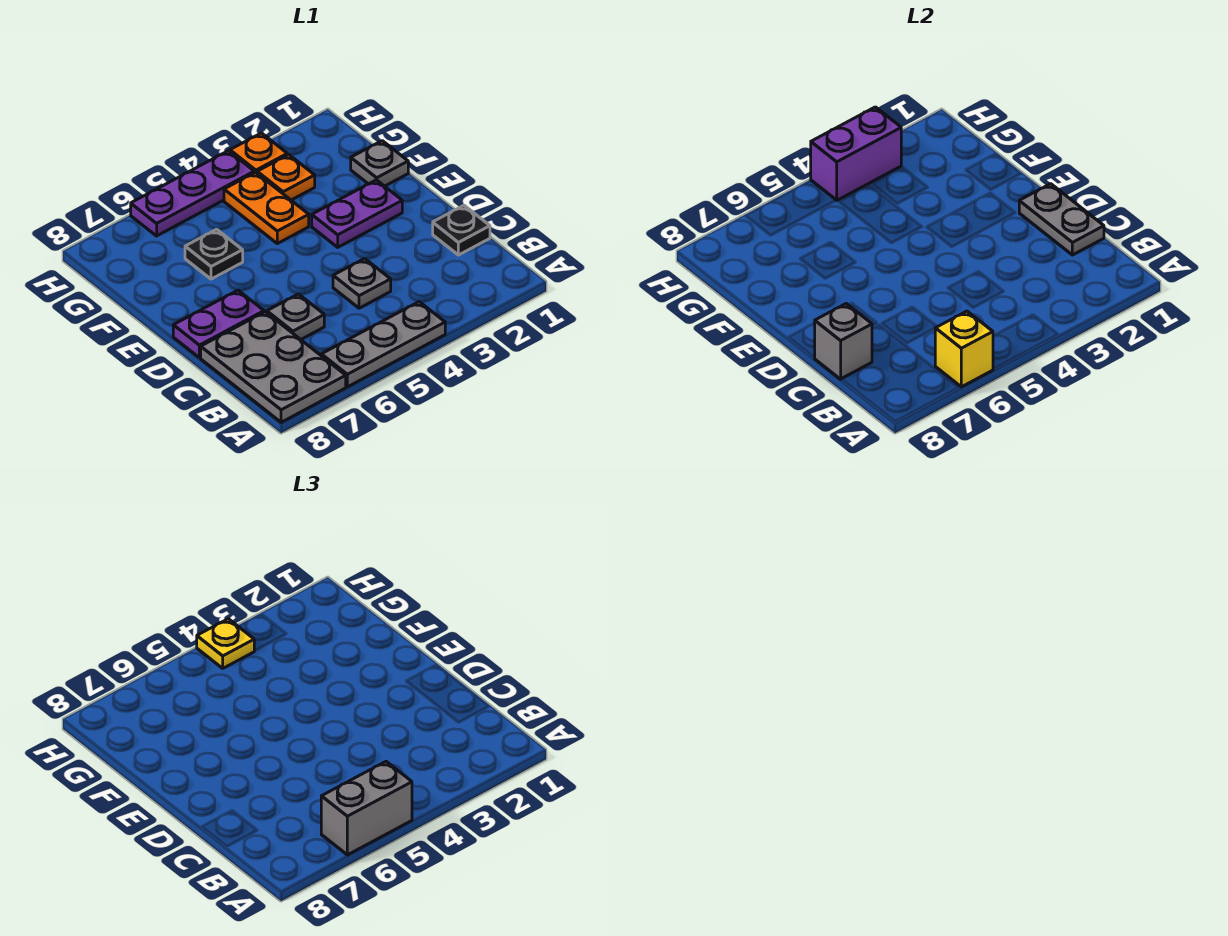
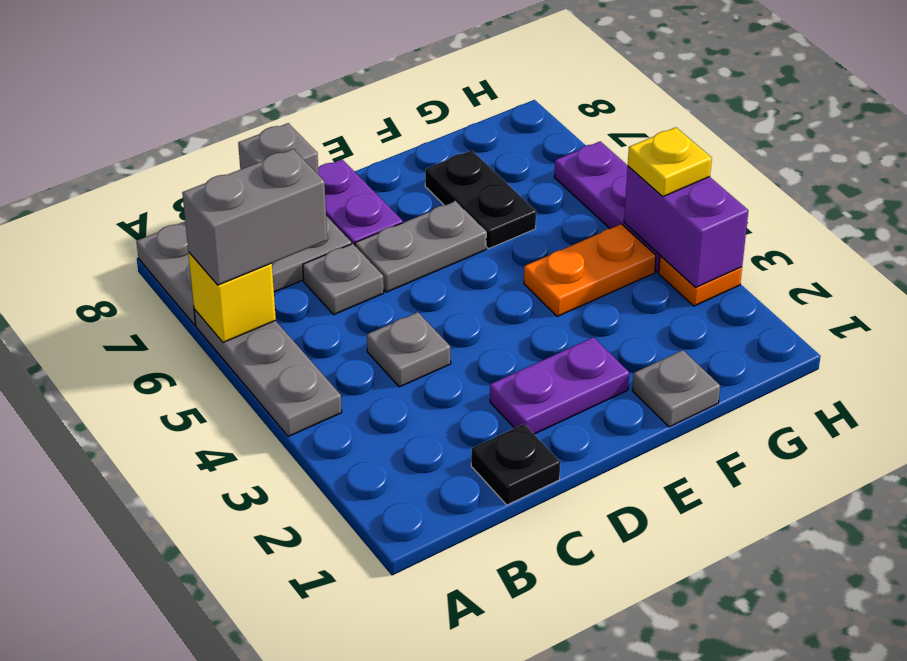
grey 1x2 brick [321,762,412,855] -> grey 1x2 brick turned to [182,149,327,285]
grey 1x2 plate [1019,184,1104,255] -> grey 1x2 plate moved to [355,202,486,292]
purple 1x2 plate [312,180,402,247] -> purple 1x2 plate turned to [490,337,629,434]
black 1x1 plate [185,229,243,279] -> black 1x2 plate [425,150,536,249]
orange 1x1 plate [257,155,315,200] -> none

